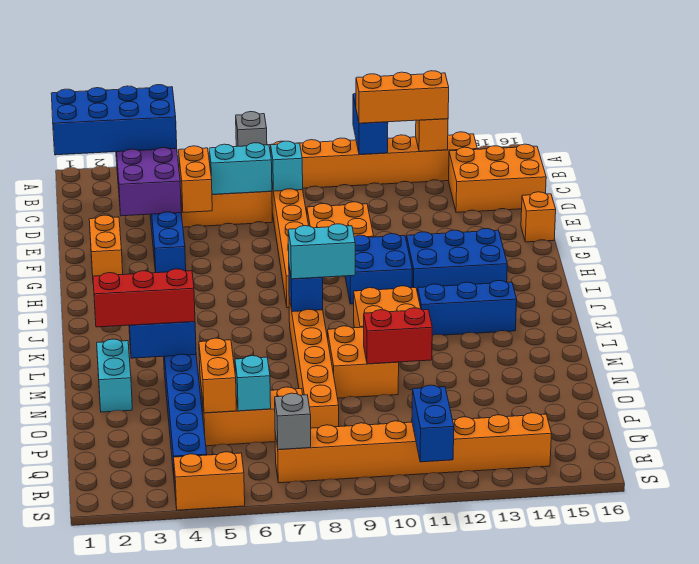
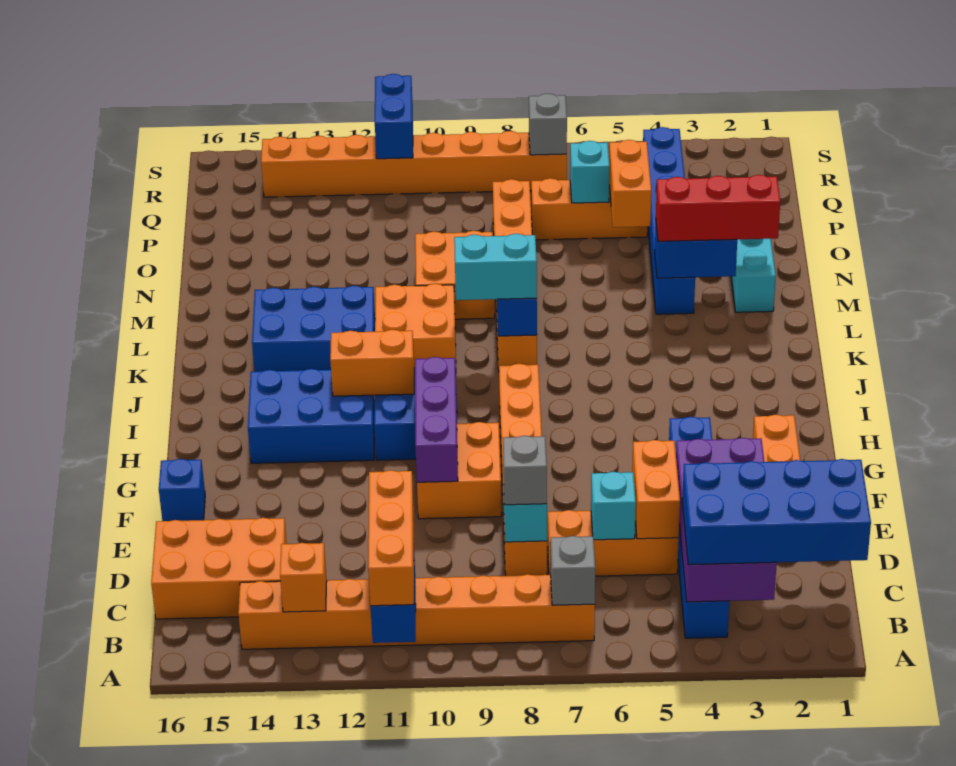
orange 1x3 brick [356,71,449,123] -> orange 1x3 brick turned to [368,470,414,606]
cyan 1x2 brick [209,143,272,194] -> cyan 1x1 brick [591,472,636,540]
none -> grey 1x1 brick [503,436,547,505]
none -> purple 1x3 brick [415,357,458,482]
orange 1x1 brick [521,192,556,242] -> blue 1x1 brick [159,459,205,521]
blue 1x3 brick [418,281,517,335] -> blue 2x3 brick [252,286,375,372]
red 1x2 brick [364,308,432,364] -> none
orange 1x2 brick [174,452,245,510] -> orange 1x2 brick moved to [330,330,414,396]

